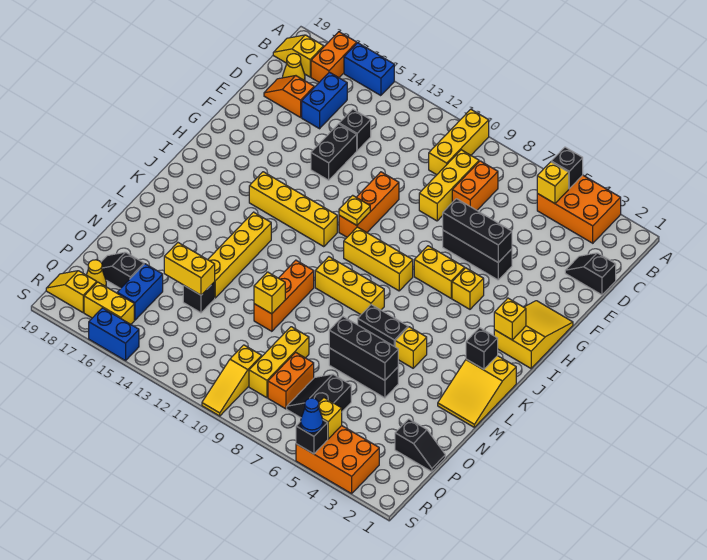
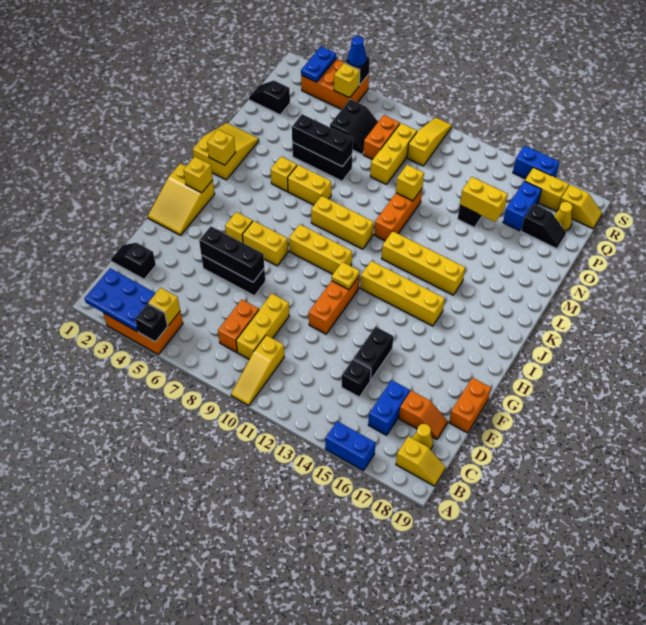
none -> blue 2x3 plate [85,268,156,332]
yellow 1x3 brick [429,109,489,175] -> yellow 1x3 slope [231,335,284,406]
orange 1x2 brick [311,32,357,82] -> orange 1x2 brick moved to [449,378,491,433]
black 1x2 slope [565,253,616,295] -> black 1x2 slope turned to [111,243,156,279]
black 1x1 brick [466,328,498,369] -> yellow 1x1 brick [207,129,236,165]
yellow 1x4 brick [208,212,271,298] -> yellow 1x4 brick turned to [382,231,465,295]
black 1x2 brick [358,305,408,347] -> yellow 1x2 brick [288,165,331,205]
none -> blue 1x2 plate [301,46,336,82]

